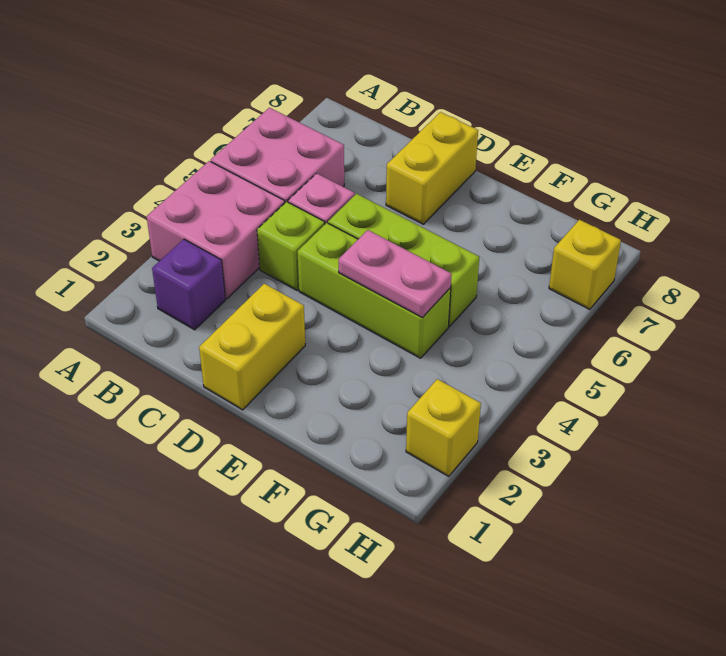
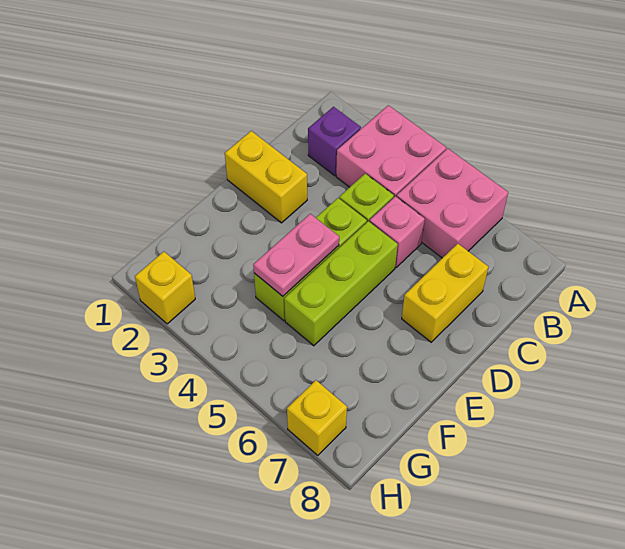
yellow 1x2 brick [386,112,478,224] -> yellow 1x2 brick turned to [402,244,488,342]

